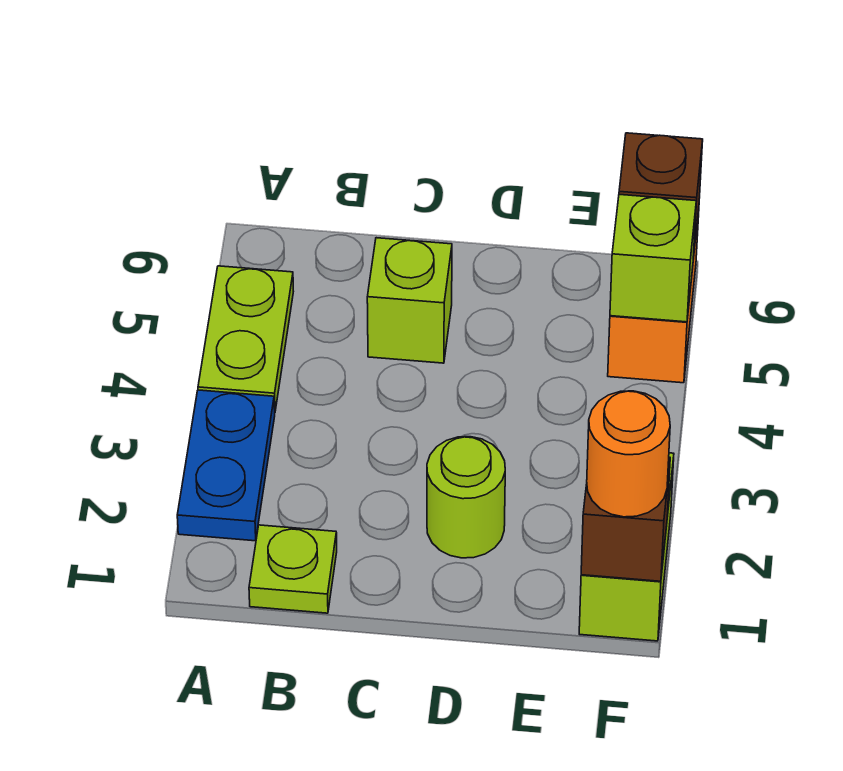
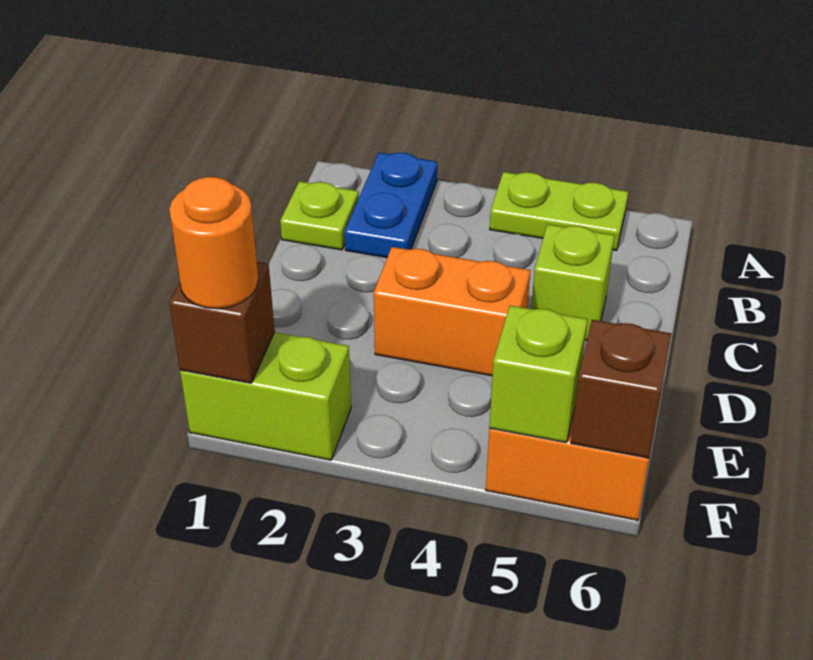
blue 1x2 plate [177,390,275,541] -> blue 1x2 plate turned to [345,153,437,258]
lime 1x1 round brick [427,437,505,558] -> none
none -> orange 1x2 brick [374,247,531,376]

